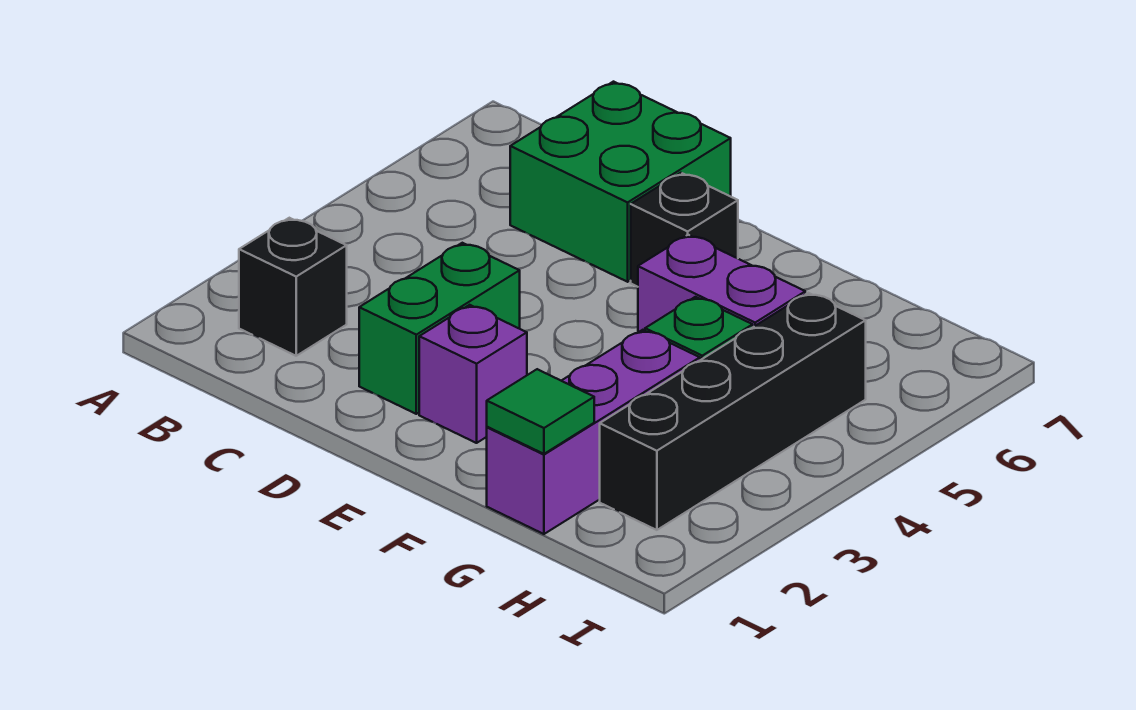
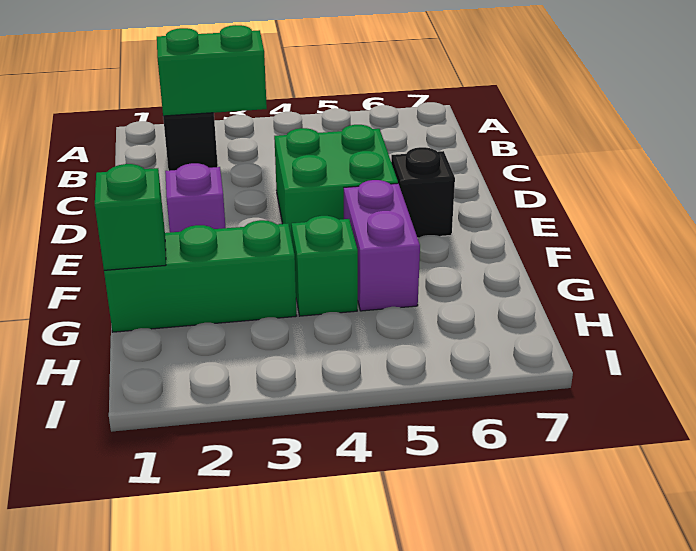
green 2x2 brick [510,82,731,282] -> green 2x2 brick moved to [274,125,398,239]
green 1x2 brick [359,243,520,414] -> green 1x2 brick moved to [157,25,267,116]
purple 1x3 brick [487,330,700,534] -> green 1x3 brick [104,220,297,332]
green 1x1 tile [487,369,594,454] -> green 1x1 brick [95,164,166,270]
black 1x4 brick [600,293,866,530] -> none

